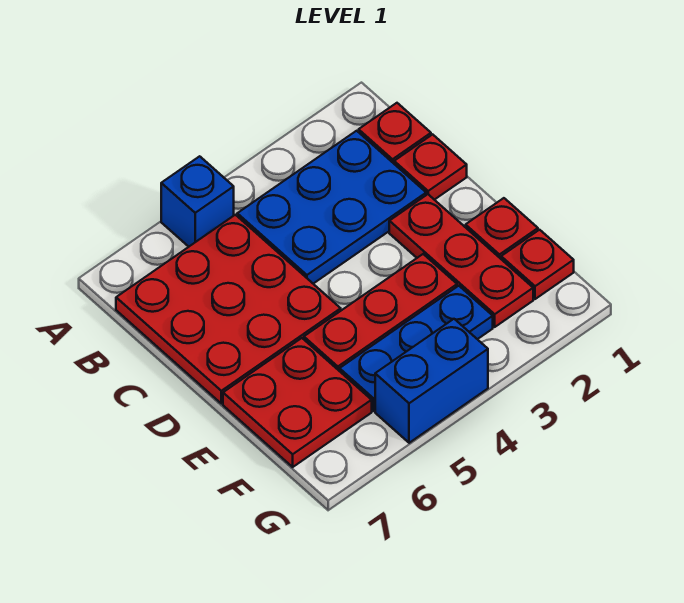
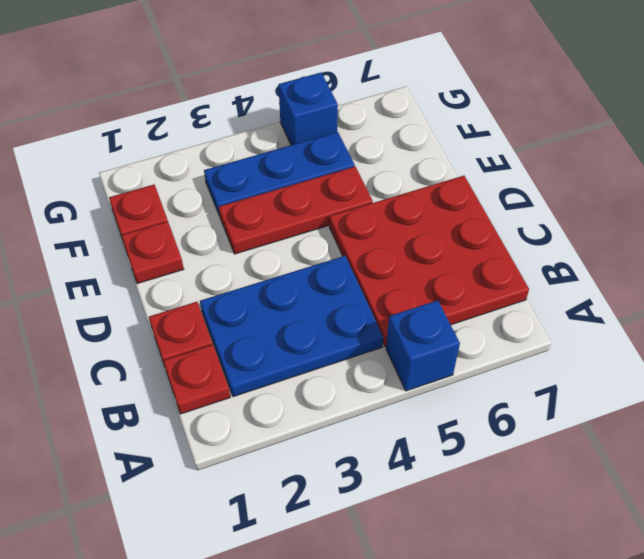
red 1x3 plate [389,194,533,327] -> none
red 2x2 plate [223,338,372,467] -> none
blue 1x2 brick [375,319,488,443] -> blue 1x1 brick [279,73,338,145]

